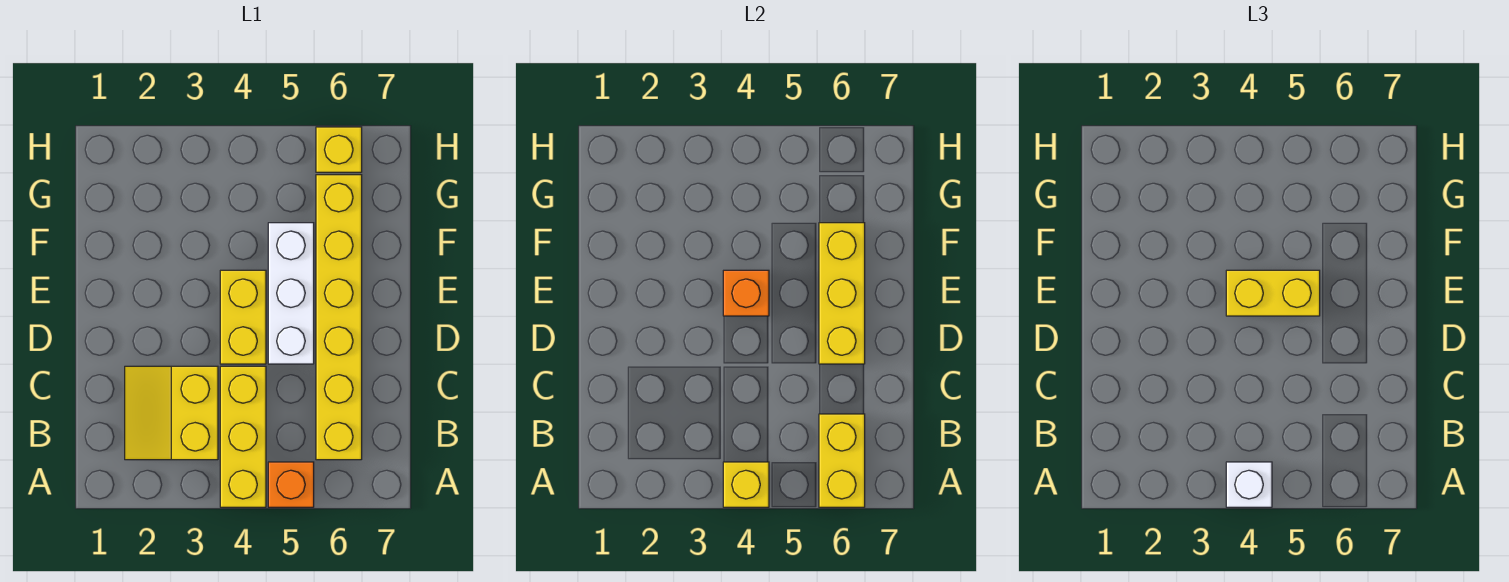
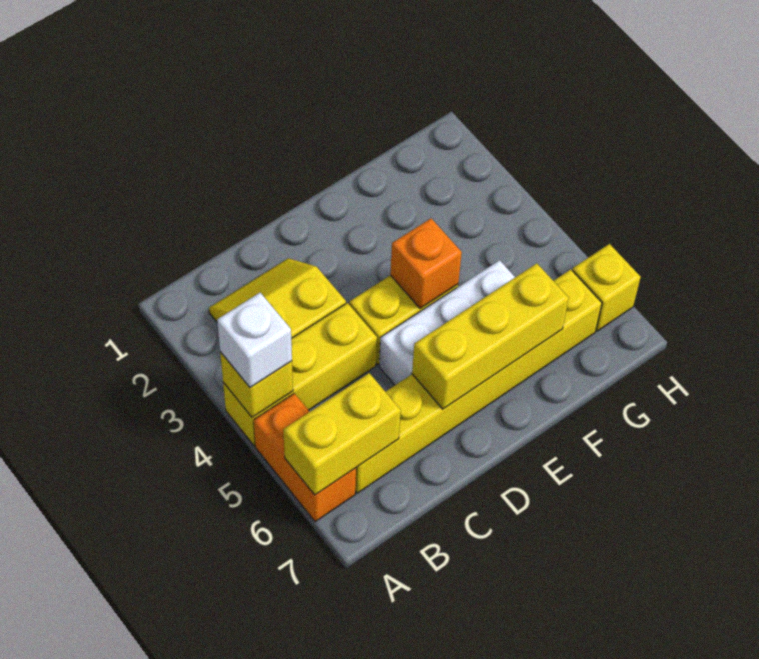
orange 1x1 brick [268,462,314,507] -> orange 1x2 brick [254,393,356,522]
yellow 1x2 brick [1226,270,1320,316] -> none

